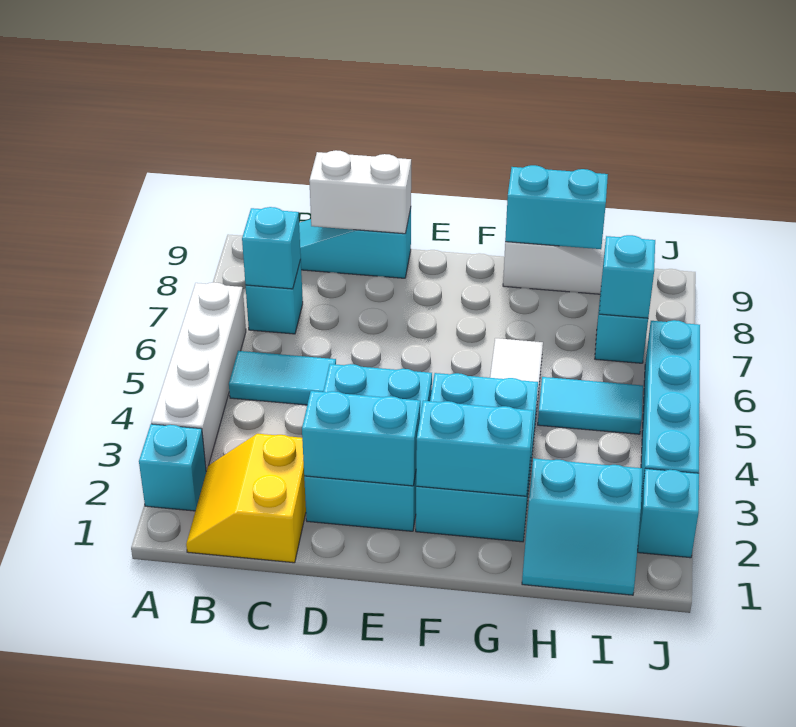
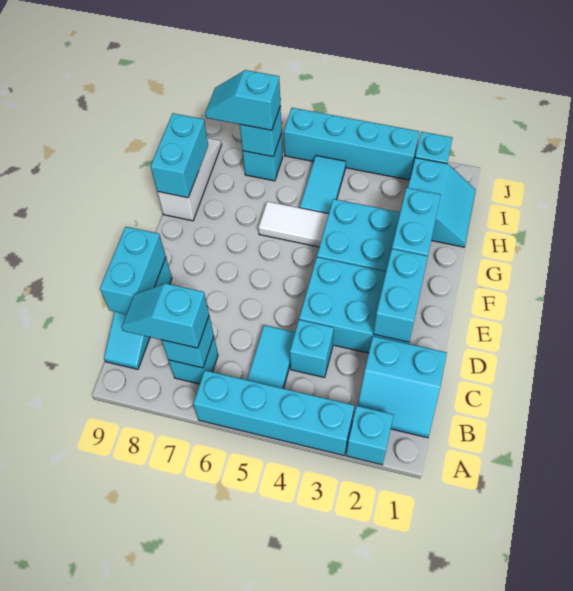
white 1x4 brick [151,283,246,471] -> cyan 1x4 brick [193,370,354,455]
yellow 2x2 slope [186,434,306,563] -> cyan 2x2 slope [358,336,447,438]
none -> cyan 1x2 slope [122,283,209,348]
none -> cyan 1x1 brick [290,320,334,378]
white 1x2 brick [309,150,411,234] -> cyan 1x2 brick [100,227,166,314]
none -> cyan 1x2 slope [205,70,280,130]

